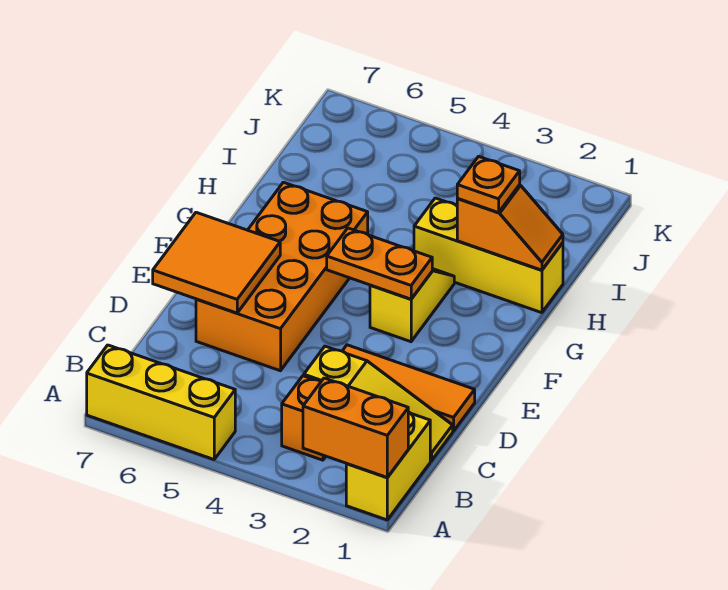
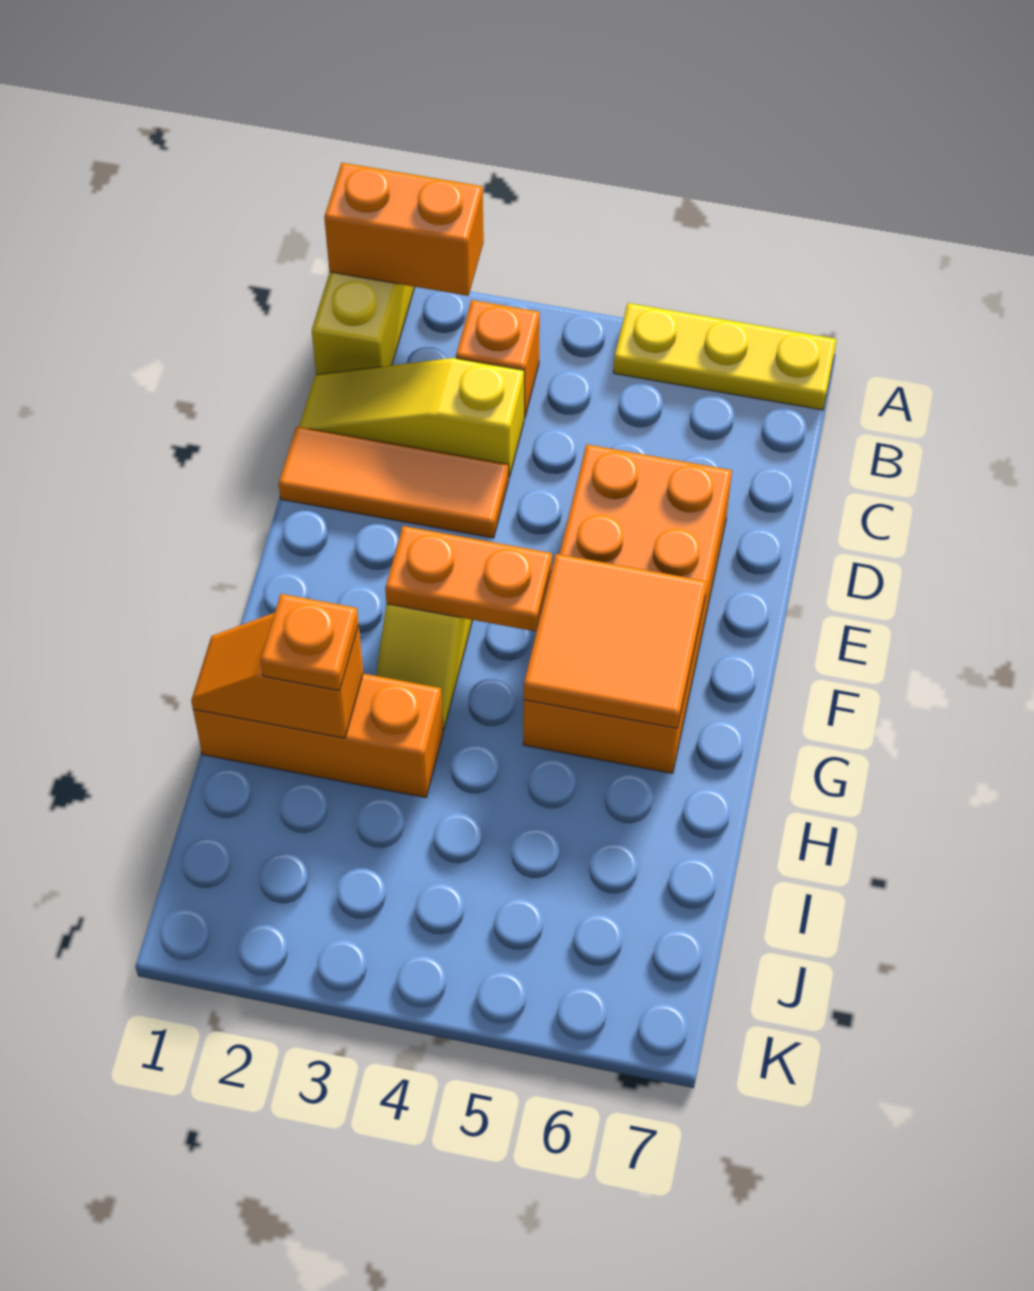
yellow 1x3 brick [87,345,235,459] -> yellow 1x3 plate [614,303,837,410]
orange 2x2 tile [153,212,280,313] -> orange 2x2 tile moved to [524,554,707,728]
yellow 1x3 brick [414,198,563,313] -> orange 1x3 brick [193,674,443,798]

